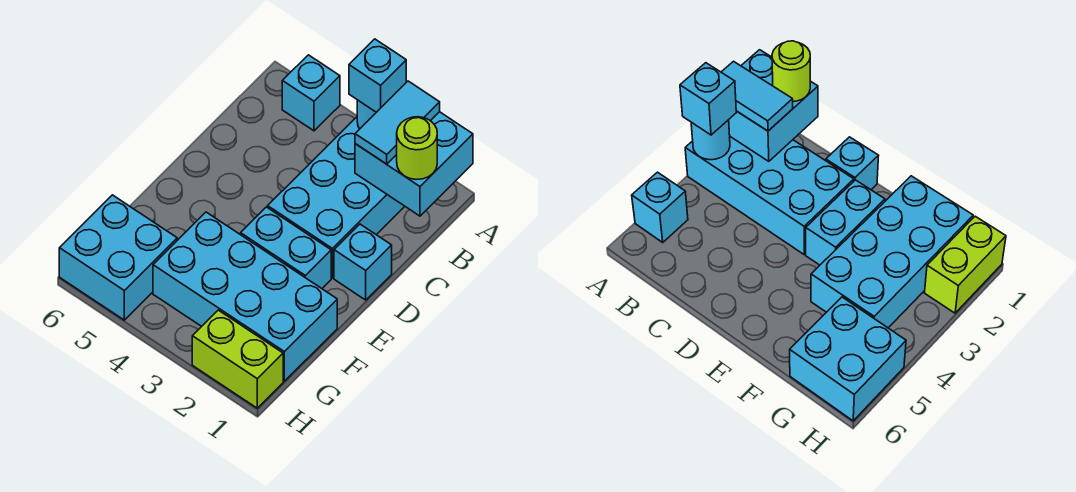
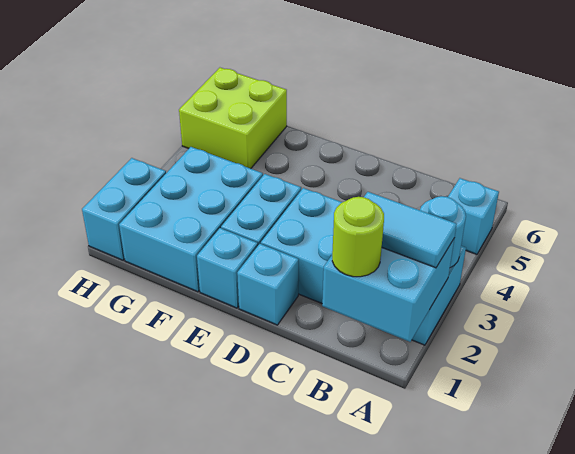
cyan 1x1 brick [349,39,406,112] -> cyan 1x1 brick moved to [197,228,258,308]
cyan 2x4 brick [153,212,337,381] -> cyan 2x3 brick [119,147,263,292]
cyan 2x2 brick [59,195,177,320] -> lime 2x2 brick [179,68,287,169]
lime 1x2 brick [192,310,283,408] -> cyan 1x2 brick [82,158,166,260]

